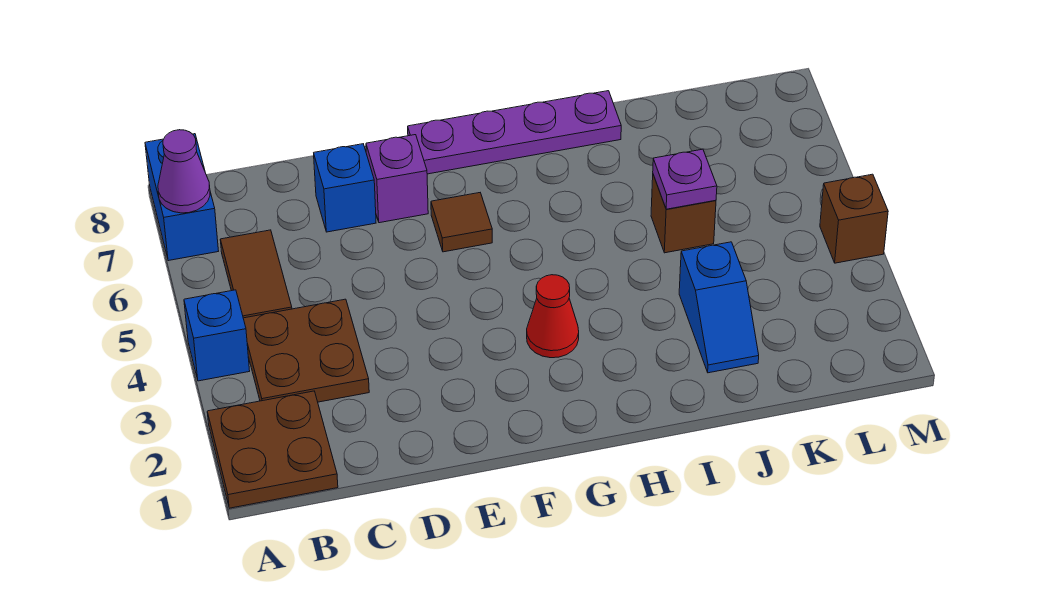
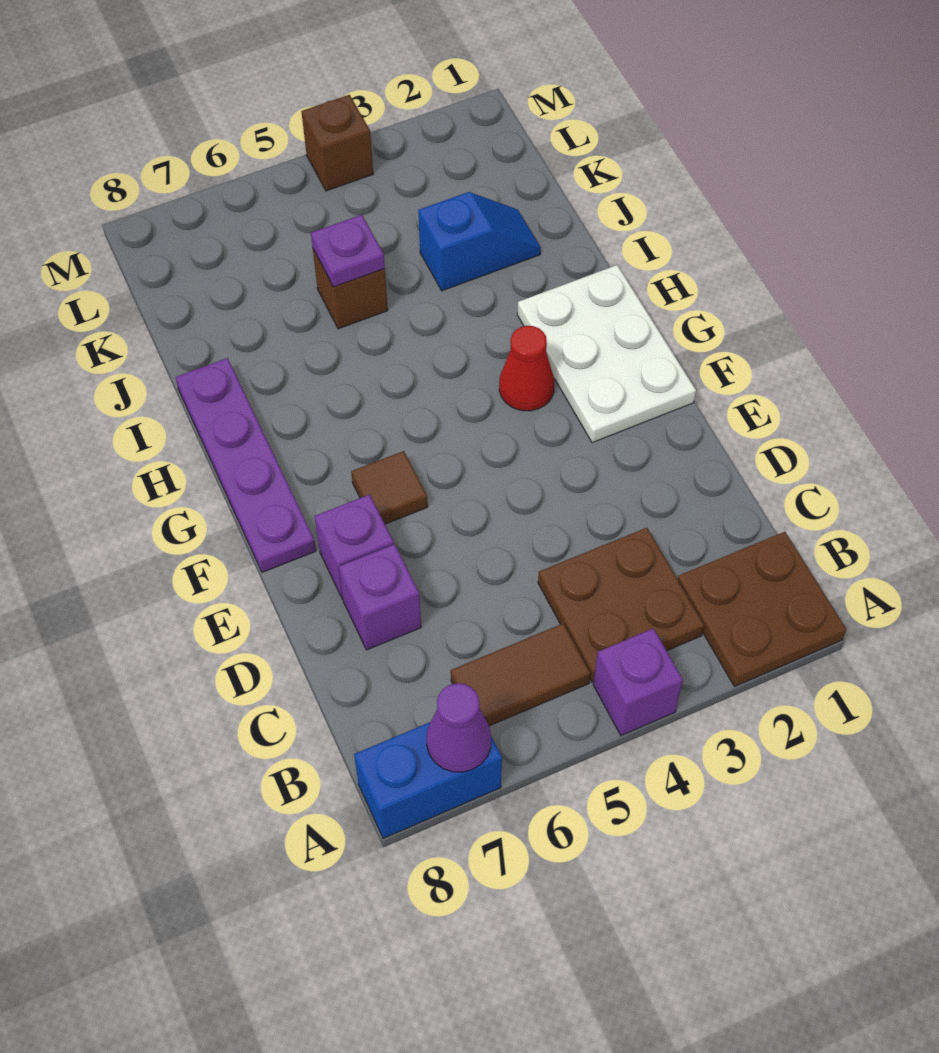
blue 1x1 brick [184,290,250,381] -> purple 1x1 brick [593,628,683,736]
blue 1x1 brick [314,144,376,232] -> purple 1x1 brick [339,544,421,650]
none -> white 2x3 plate [517,265,696,443]

